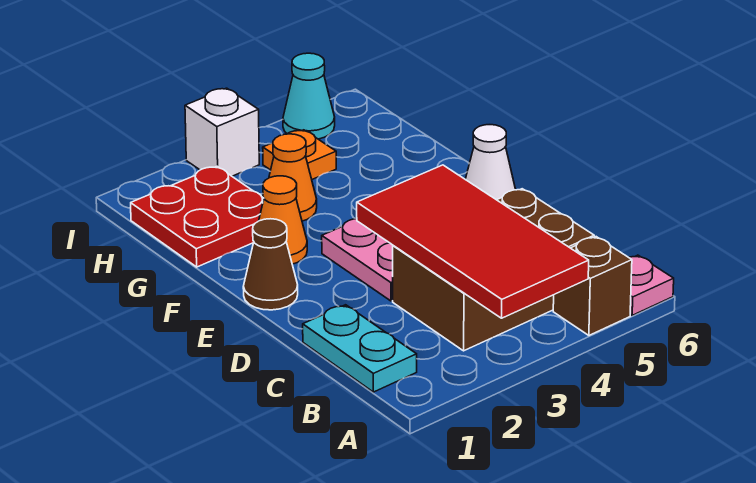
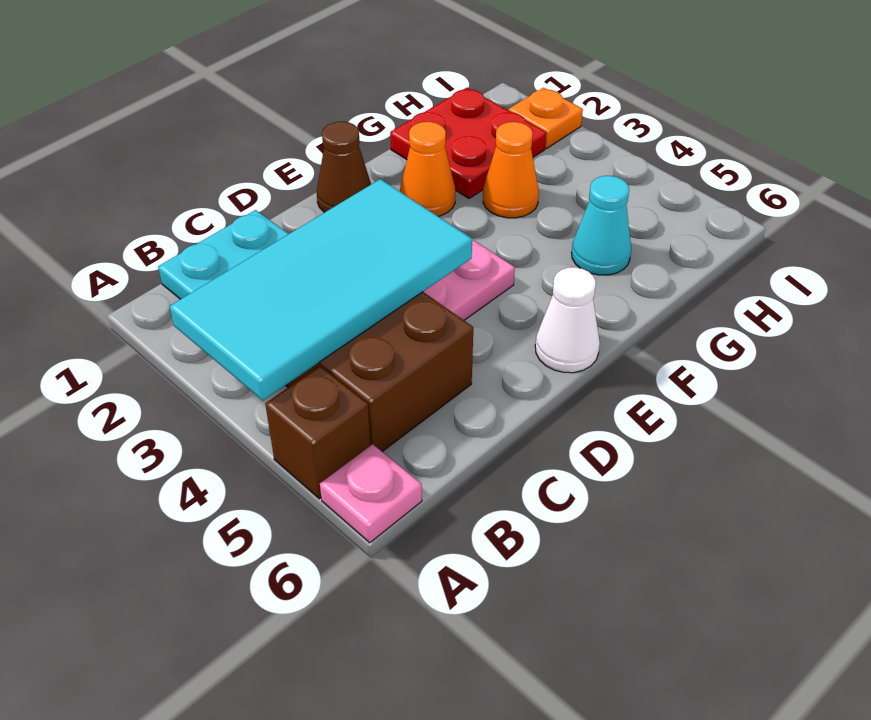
red 2x4 tile [357,165,589,318] -> cyan 2x4 tile [170,179,472,400]
orange 1x1 plate [263,130,336,179] -> orange 1x1 plate moved to [508,88,583,149]
white 1x1 brick [185,88,259,176] -> none
cyan 1x1 cone [283,53,335,139] -> cyan 1x1 cone moved to [572,176,631,275]

